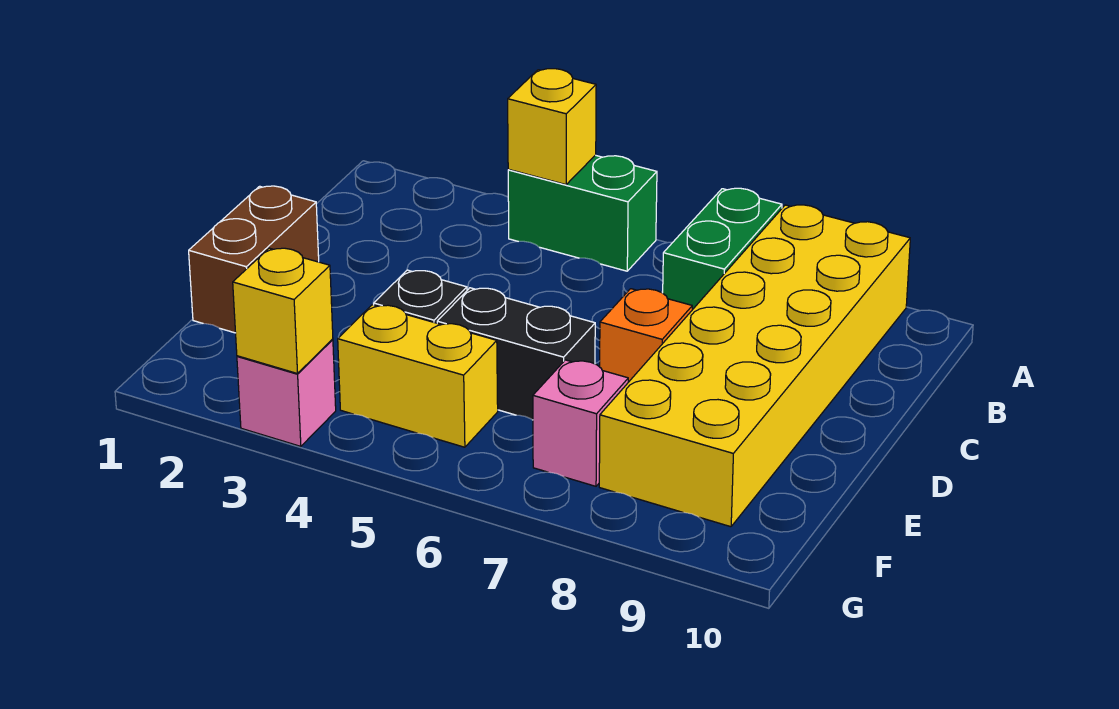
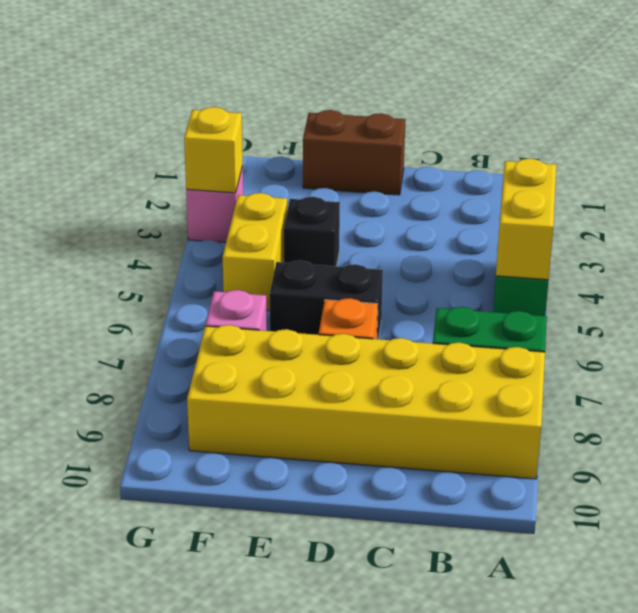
yellow 1x1 brick [508,69,596,185] -> yellow 1x2 brick [496,159,556,280]
black 1x2 brick [437,288,595,420] -> black 1x2 brick turned to [269,260,383,339]

